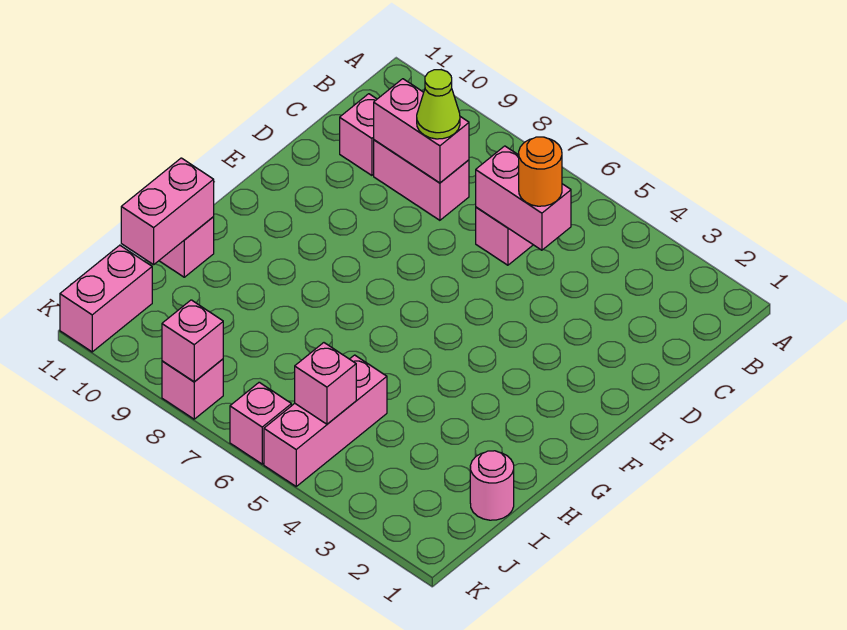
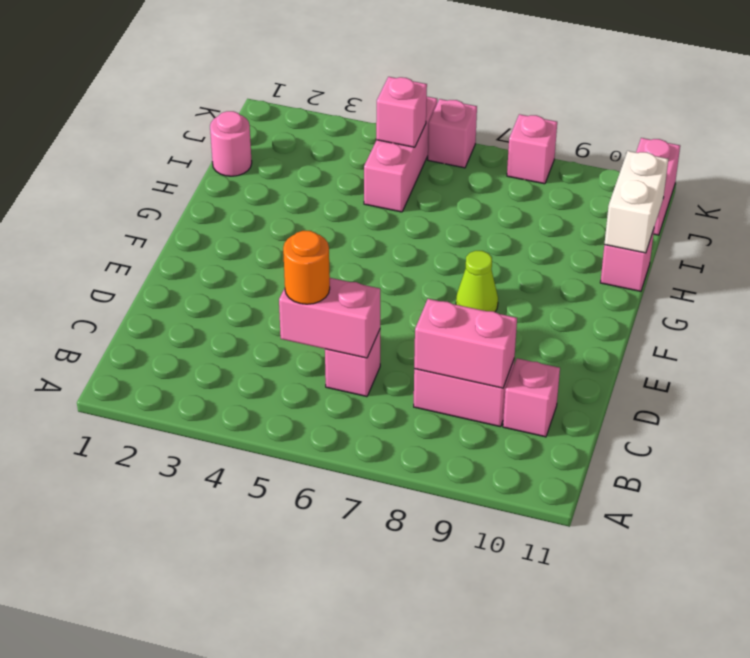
lime 1x1 cone [417,70,460,139] -> lime 1x1 cone moved to [456,251,498,312]
pink 1x2 brick [121,158,214,265] -> white 1x2 brick [604,151,668,253]
pink 1x1 brick [162,300,223,382] -> none

